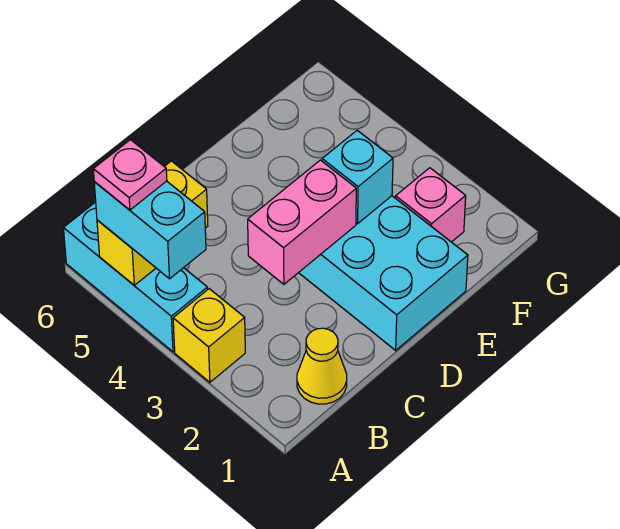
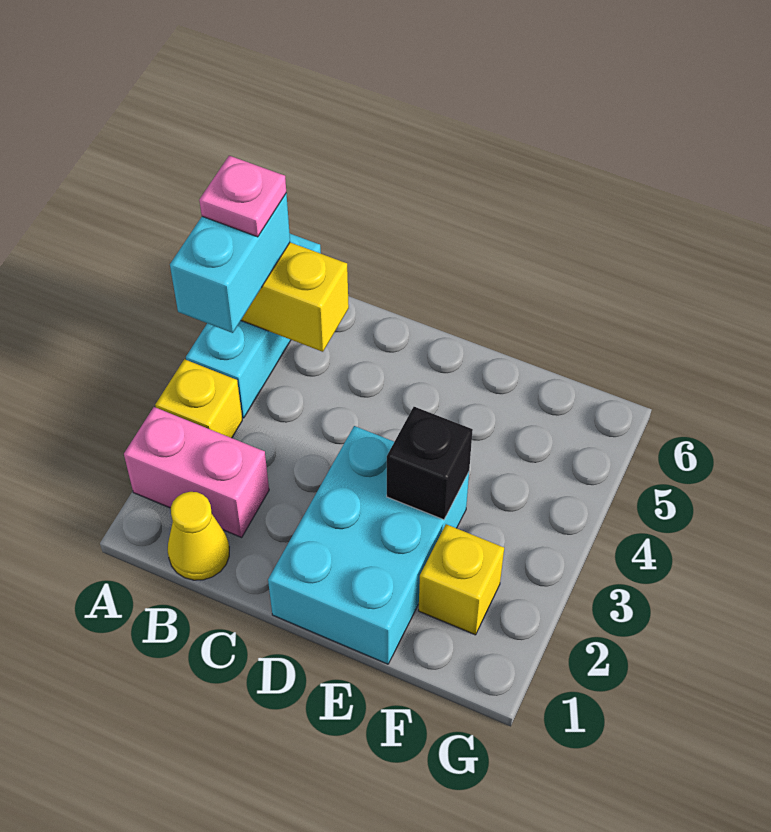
pink 1x2 brick [248,160,356,284] -> pink 1x2 brick moved to [124,407,269,538]
cyan 1x1 brick [322,130,393,224] -> black 1x1 brick [387,407,473,520]
pink 1x1 brick [396,168,466,242] -> yellow 1x1 brick [419,524,504,635]

